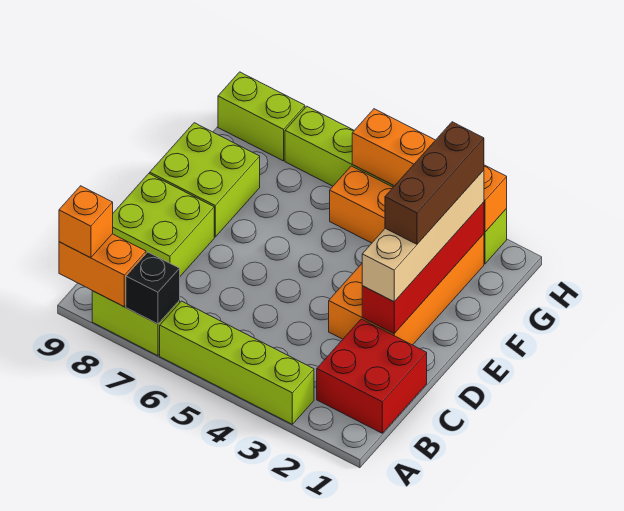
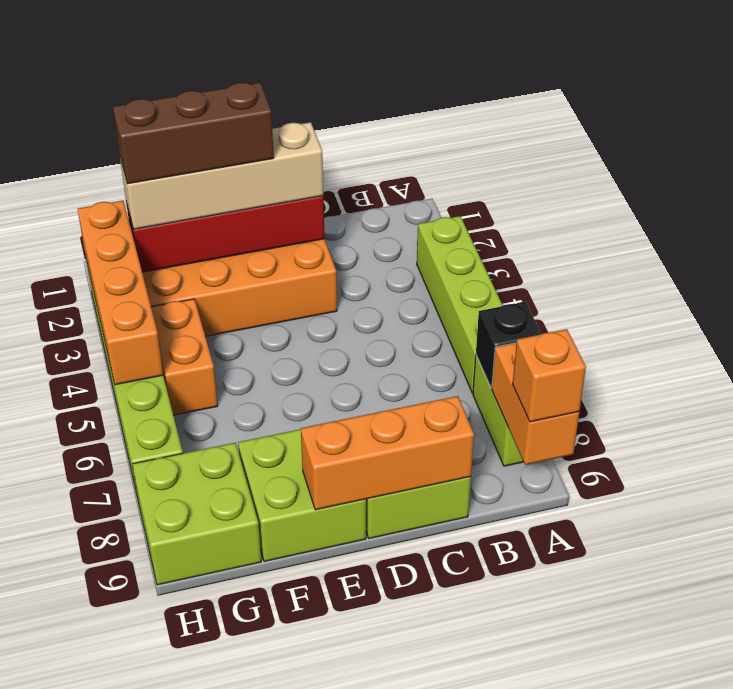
red 2x2 brick [317,319,427,433] -> none
none -> orange 1x3 brick [301,396,474,510]
lime 1x2 brick [218,72,305,161] -> lime 2x2 brick [132,443,261,585]

